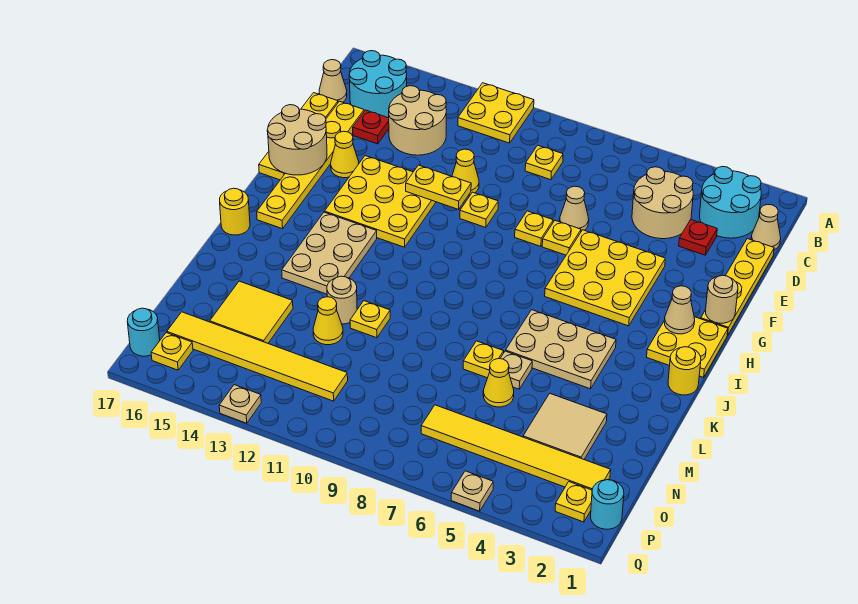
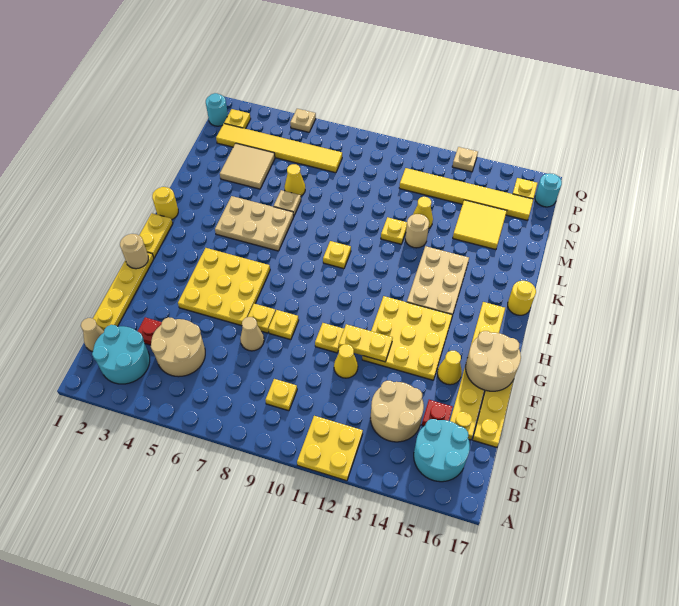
tan 1x1 cone [319,60,347,102] -> none
yellow 2x2 plate [647,317,728,377] -> yellow 1x2 plate [139,213,173,258]
tan 1x1 cone [664,286,695,334] -> none
yellow 1x1 plate [463,341,504,378] -> yellow 1x1 plate moved to [323,241,351,269]

